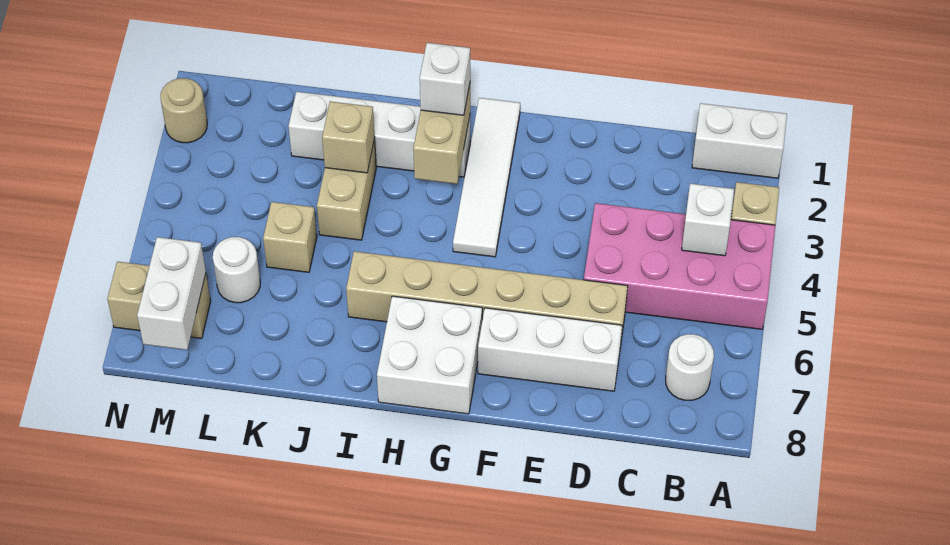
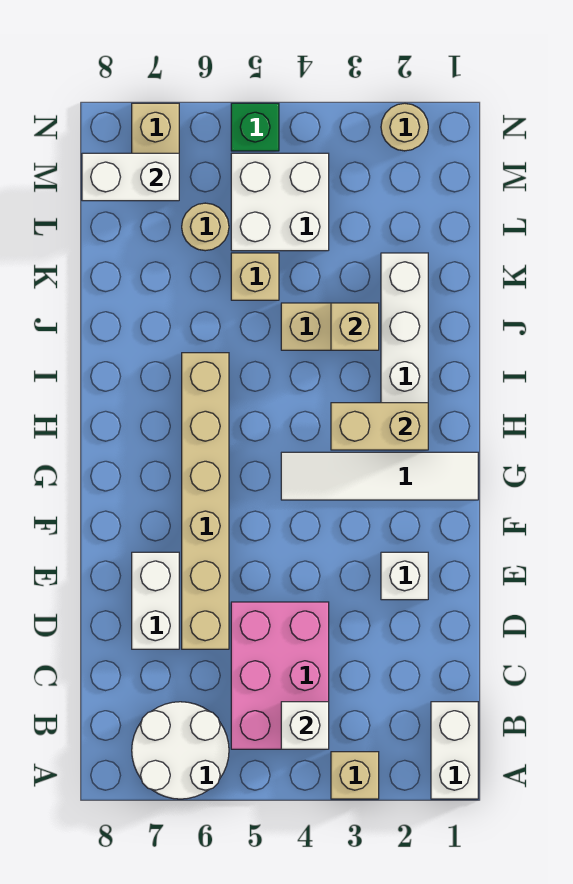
pink 2x4 brick [584,203,776,329] -> pink 2x3 brick [231,602,329,749]
white 1x1 round brick [666,334,714,400] -> white 2x2 round brick [132,702,229,799]
white 1x3 brick [478,308,622,391] -> white 1x2 brick [132,552,179,649]
white 2x2 brick [377,296,482,414] -> white 2x2 brick moved to [231,153,329,251]
white 1x1 brick [420,43,470,115] -> white 1x1 brick moved to [381,552,428,600]
white 1x1 round brick [213,237,260,303] -> tan 1x1 round brick [182,203,229,251]
none -> green 1x1 brick [231,103,279,151]

